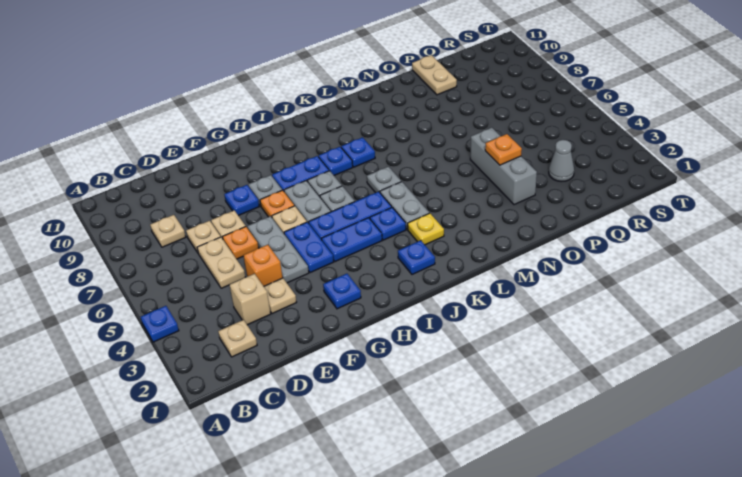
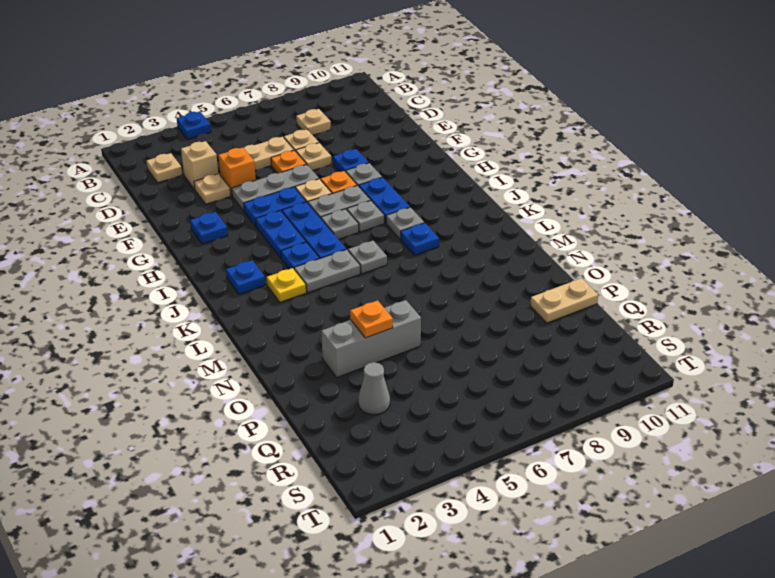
blue 1x1 plate [319,147,353,175] -> grey 1x1 plate [386,207,424,239]

